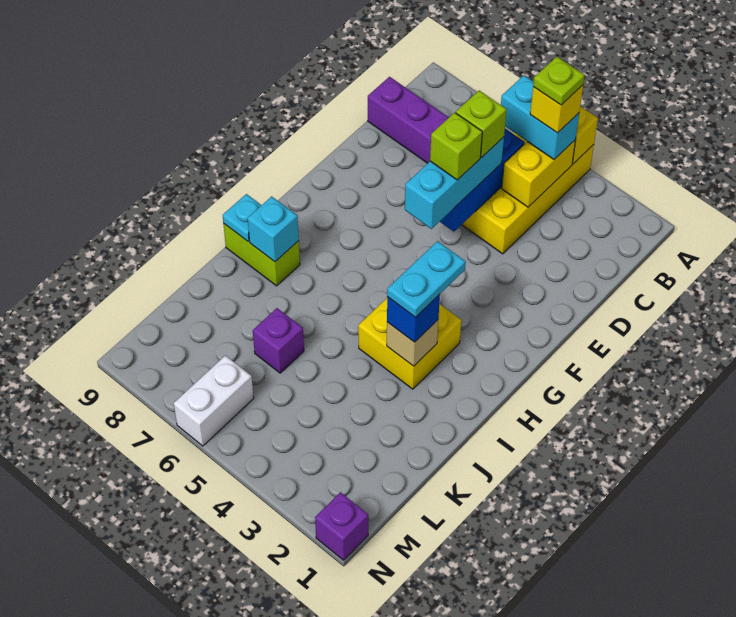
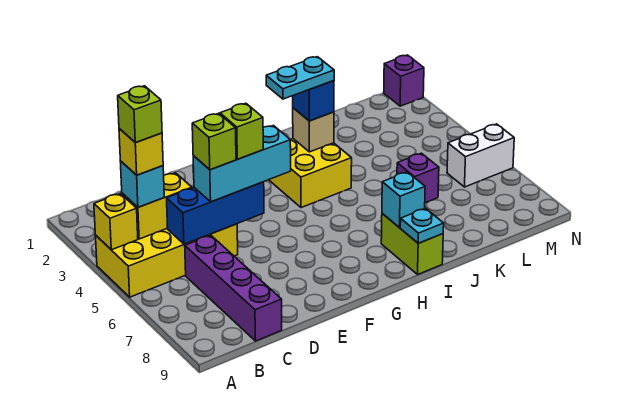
cyan 1x2 brick [501,75,579,159] -> cyan 1x1 brick [120,161,164,207]
lime 1x1 plate [533,57,585,105] -> lime 1x1 brick [118,86,162,143]

